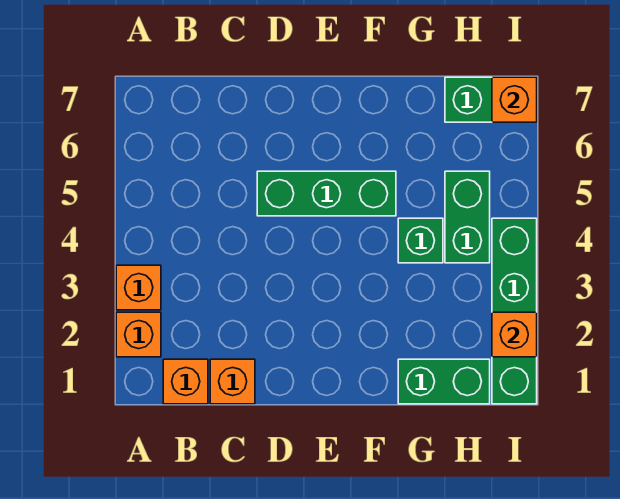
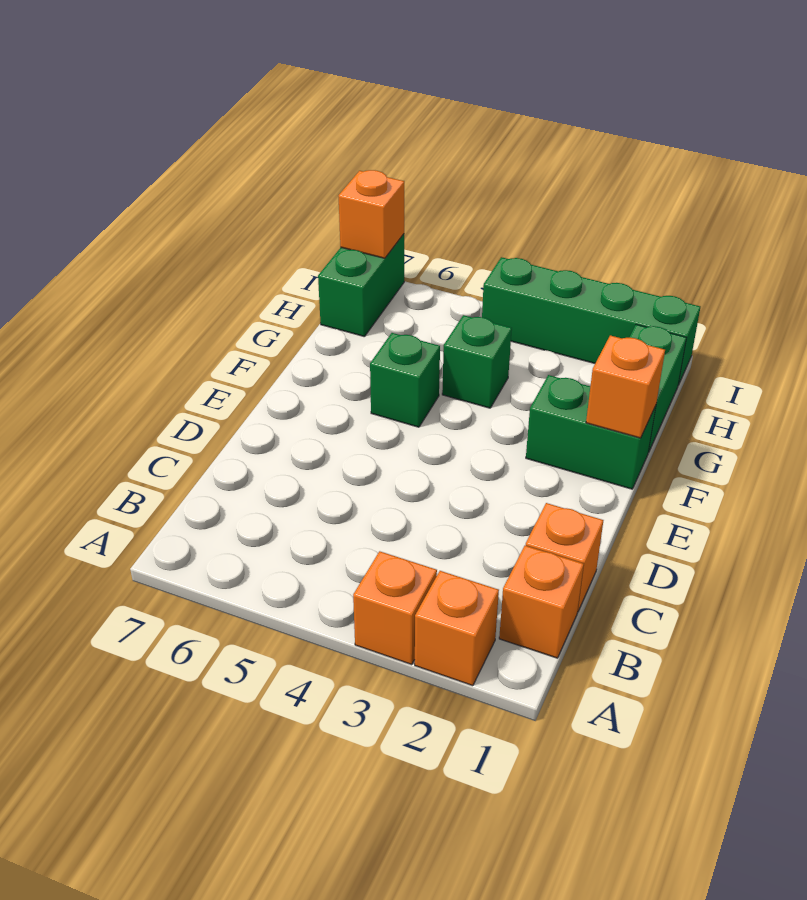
green 1x3 brick [257,171,396,216] -> green 1x1 brick [370,333,440,427]
green 1x2 brick [445,171,490,263] -> green 1x2 brick moved to [526,375,656,489]
orange 1x1 brick [492,312,537,357] -> orange 1x1 brick moved to [586,335,665,438]

